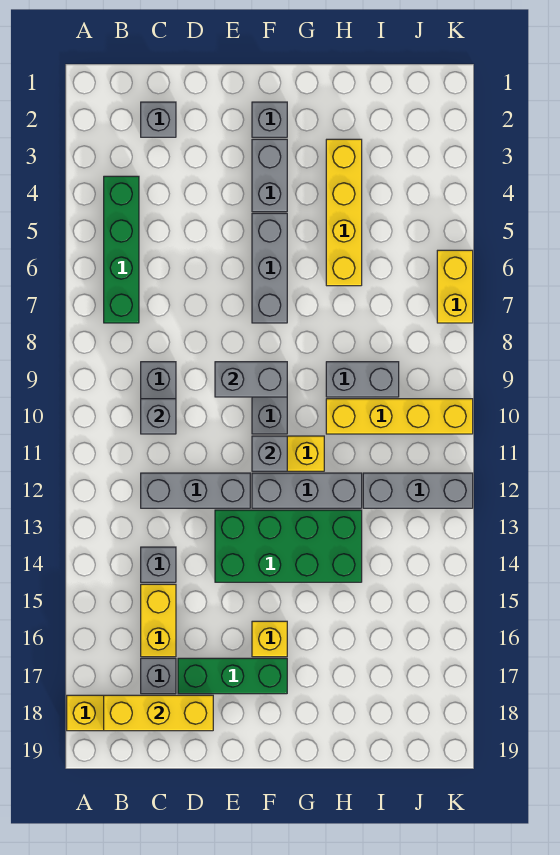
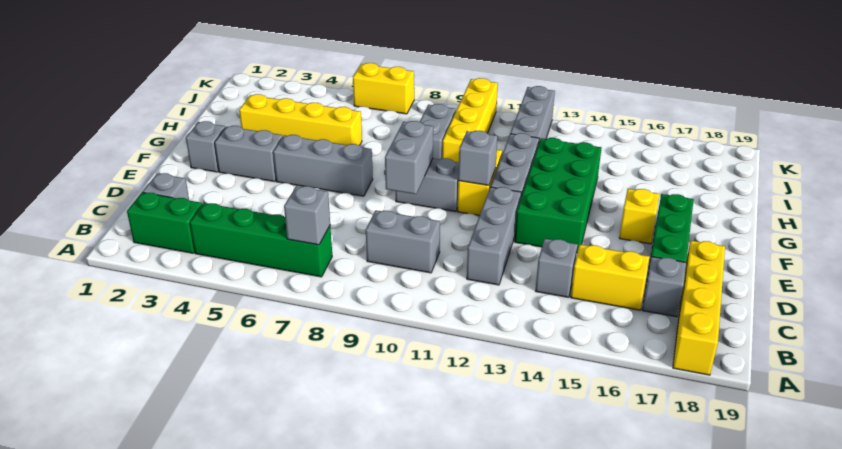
none -> green 1x2 brick [127,192,202,253]
yellow 1x3 brick [104,695,213,731] -> none
grey 1x1 brick [141,399,176,434] -> grey 1x1 brick moved to [284,186,330,245]

